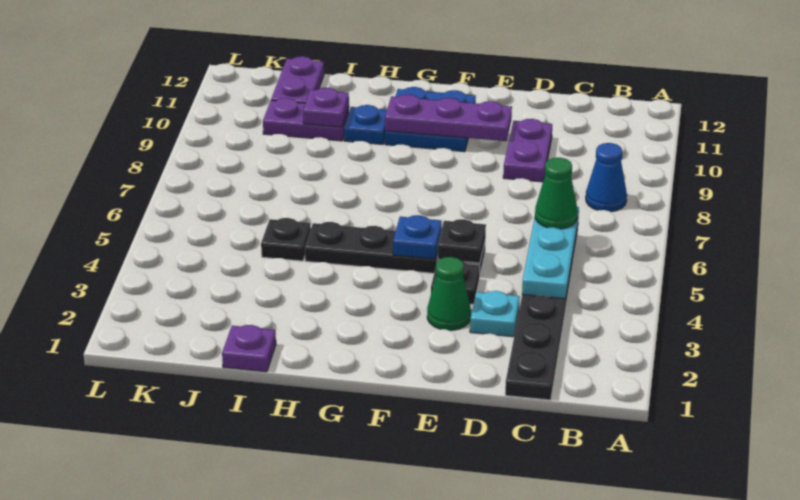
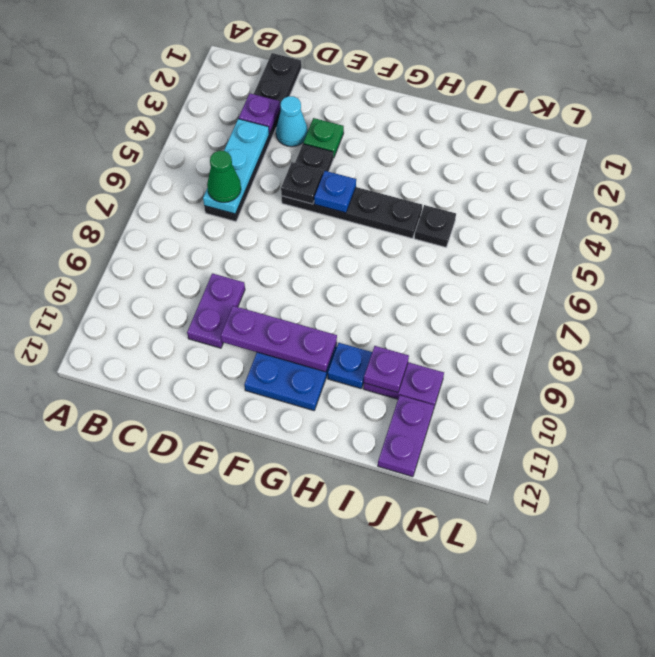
blue 1x1 cone [586,143,627,212] -> none
cyan 1x1 plate [470,291,520,337] -> cyan 1x1 cone [276,96,308,147]
green 1x1 cone [427,257,471,330] -> green 1x1 plate [303,118,344,158]
purple 1x1 plate [222,325,276,372] -> purple 1x1 plate moved to [239,93,280,133]

